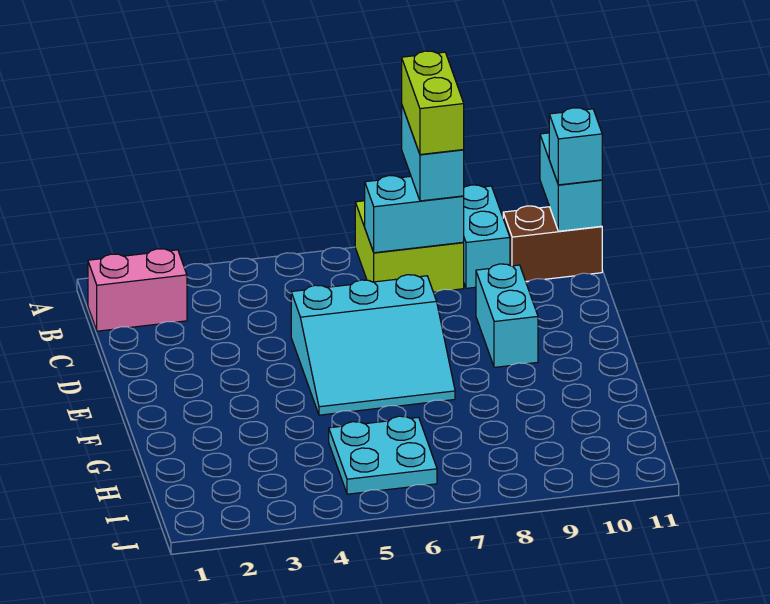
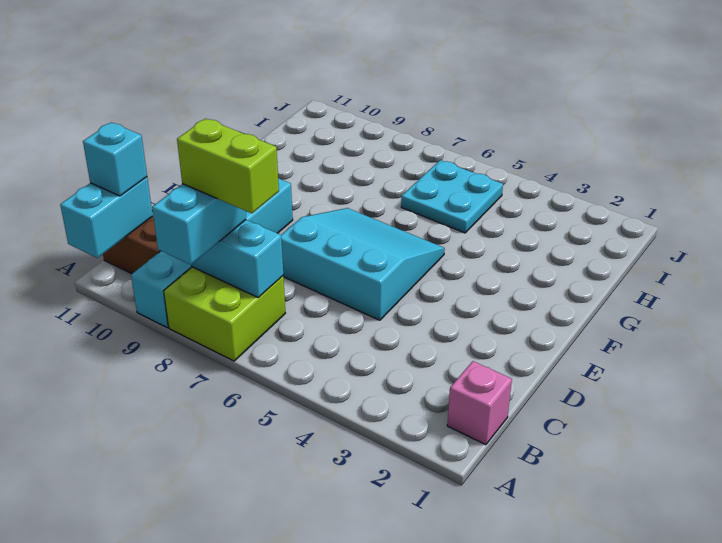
lime 1x2 brick [402,51,464,155] -> lime 1x2 brick turned to [177,119,279,213]
pink 1x2 brick [88,249,187,331] -> pink 1x1 brick [447,361,512,445]

